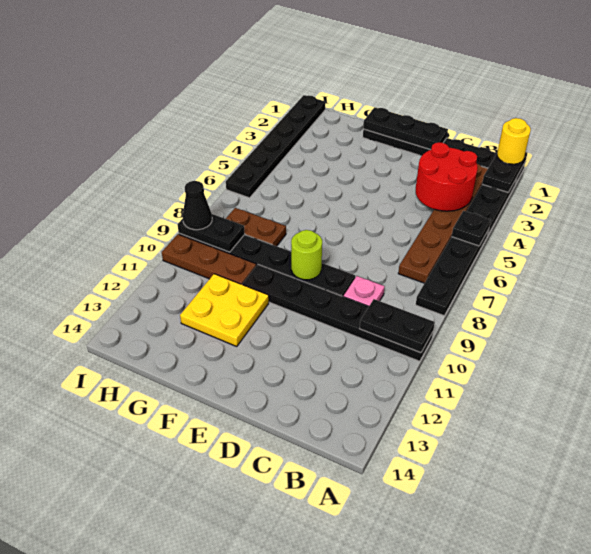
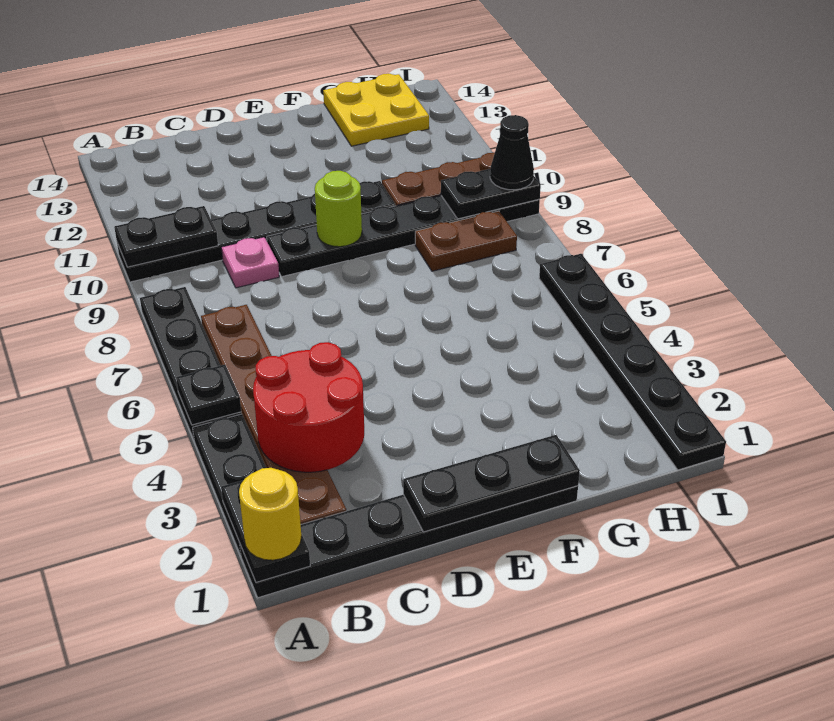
yellow 2x2 plate [180,274,269,346] -> yellow 2x2 plate moved to [323,74,429,146]

